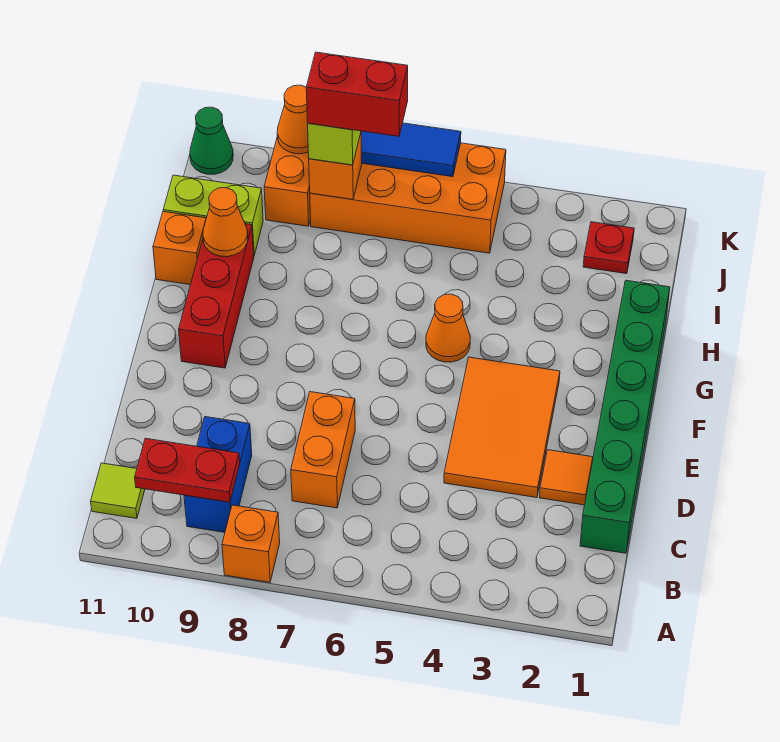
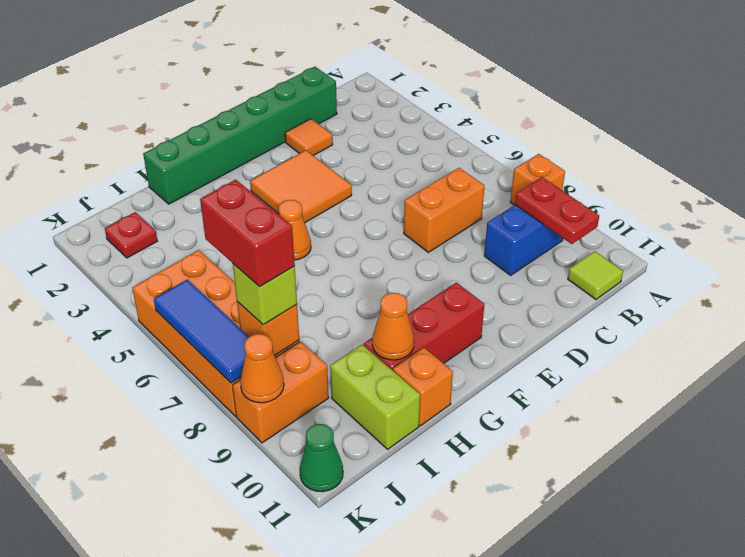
orange 2x3 tile [444,357,560,498] -> orange 2x2 tile [250,150,352,222]

